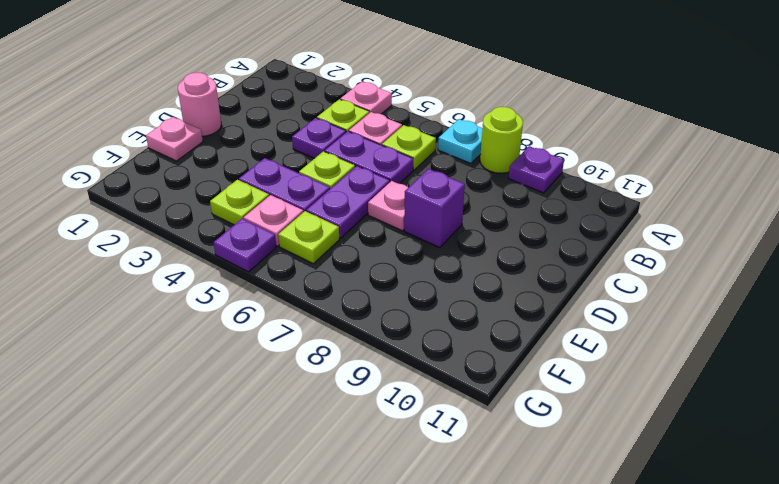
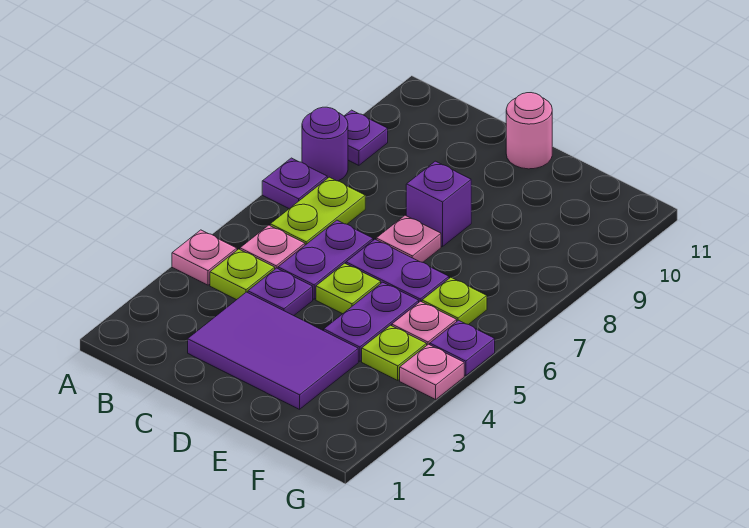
cyan 1x1 plate [438,119,482,163] -> purple 1x1 plate [262,158,327,209]
lime 1x1 round brick [480,107,523,173] -> purple 1x1 round brick [302,107,348,181]
lime 1x1 plate [382,125,436,170] -> lime 1x2 plate [270,177,365,245]
none -> purple 2x3 tile [188,292,358,409]
pink 1x1 round brick [178,73,221,136] -> pink 1x1 round brick moved to [506,93,552,169]
pink 1x1 plate [146,117,203,161] -> pink 1x1 plate moved to [400,344,464,399]

